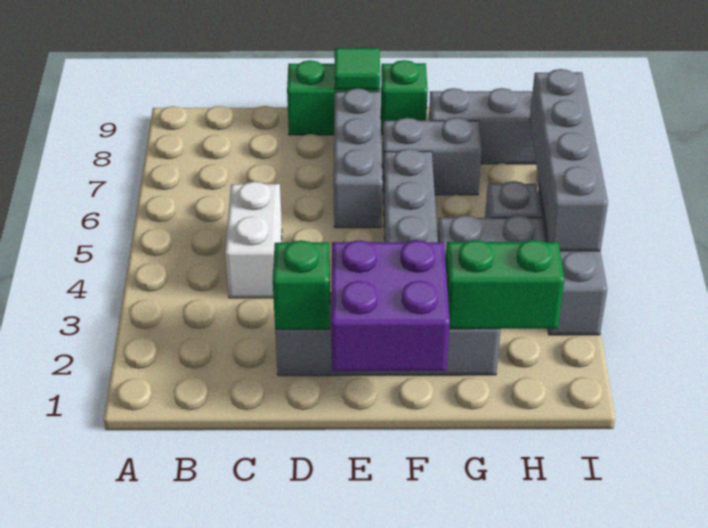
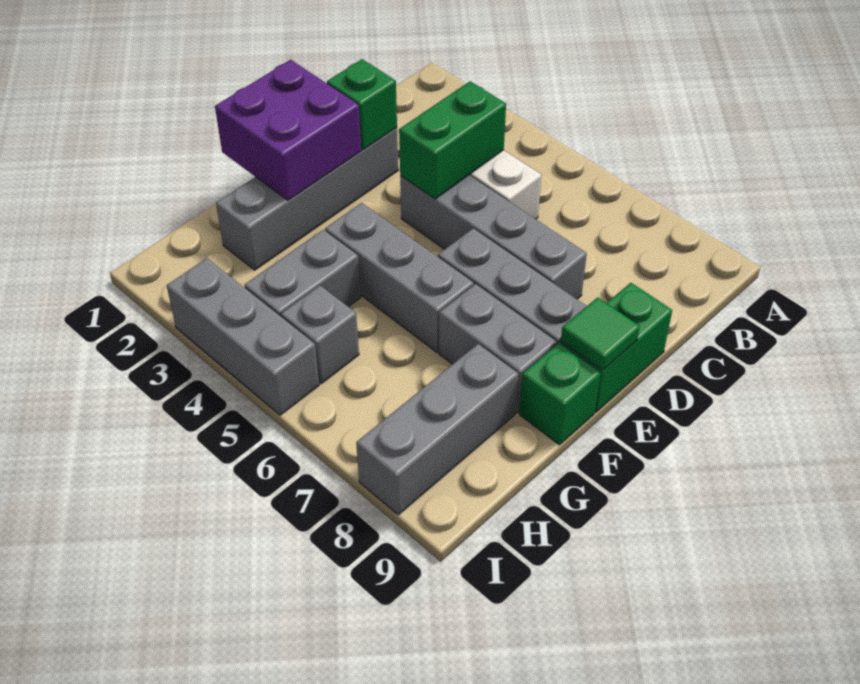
grey 1x2 brick [382,118,482,195] -> grey 1x2 brick turned to [439,284,557,413]
green 1x2 brick [445,240,564,329] -> green 1x2 brick moved to [399,81,506,199]
grey 1x4 brick [530,69,608,251] -> grey 1x4 brick moved to [400,175,587,299]

